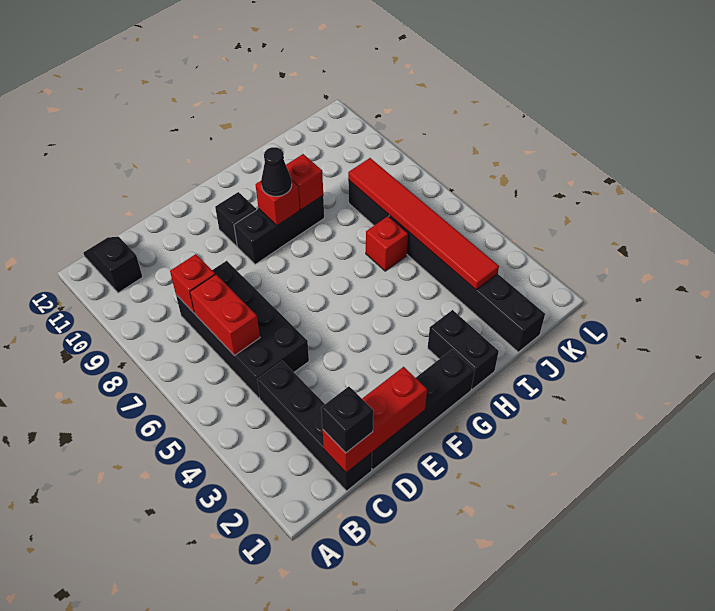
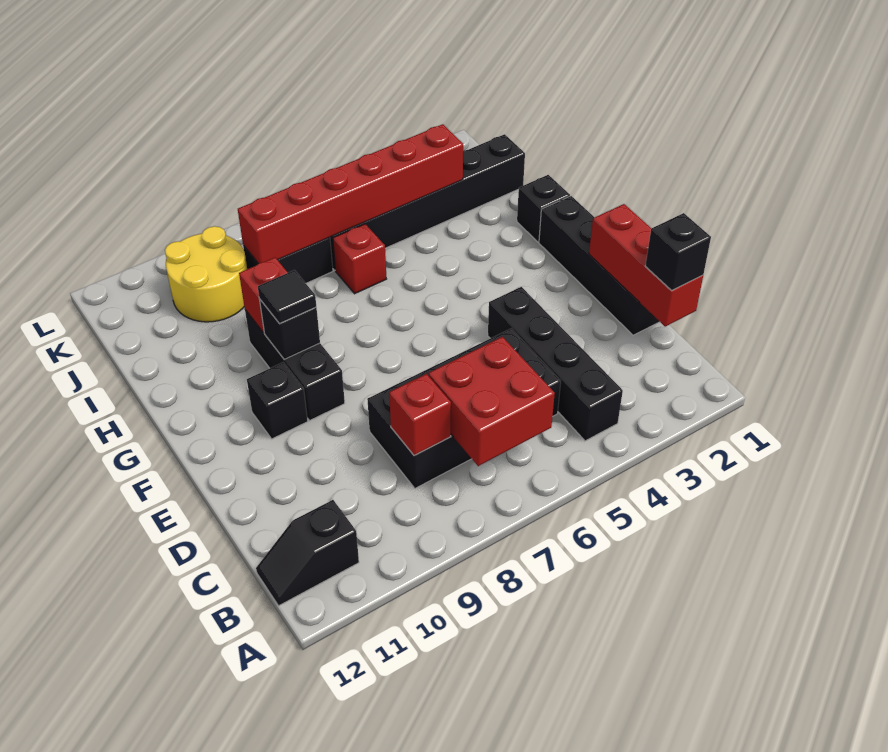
black 1x4 brick [257,361,372,491] -> black 1x4 brick turned to [488,287,623,441]
red 1x2 brick [190,274,260,356] -> red 2x2 brick [428,337,555,466]
red 1x1 brick [256,181,300,225] -> black 1x1 brick [259,299,320,359]
black 1x1 cone [261,147,292,196] -> black 1x1 tile [258,270,316,324]
black 1x2 brick [428,310,499,389] -> black 1x1 brick [517,175,570,242]
red 1x6 tile [348,158,499,290] -> red 1x6 brick [238,124,463,264]
none -> yellow 2x2 round brick [165,226,247,322]

